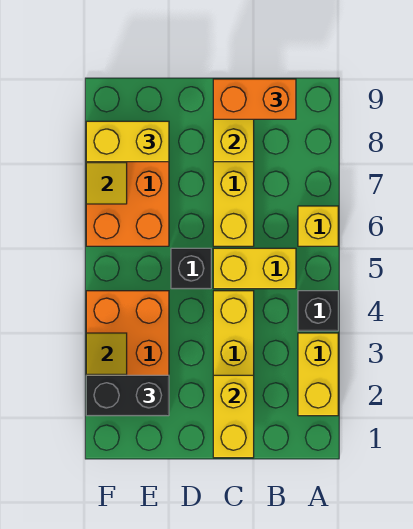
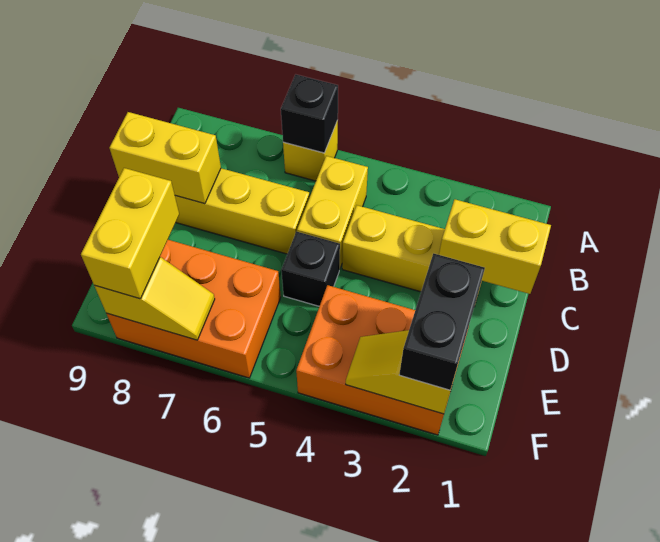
yellow 1x2 brick [298,333,338,416] -> none
black 1x1 brick [298,291,338,331] -> black 1x1 brick moved to [281,75,338,153]
orange 1x2 brick [213,79,296,119] -> none

